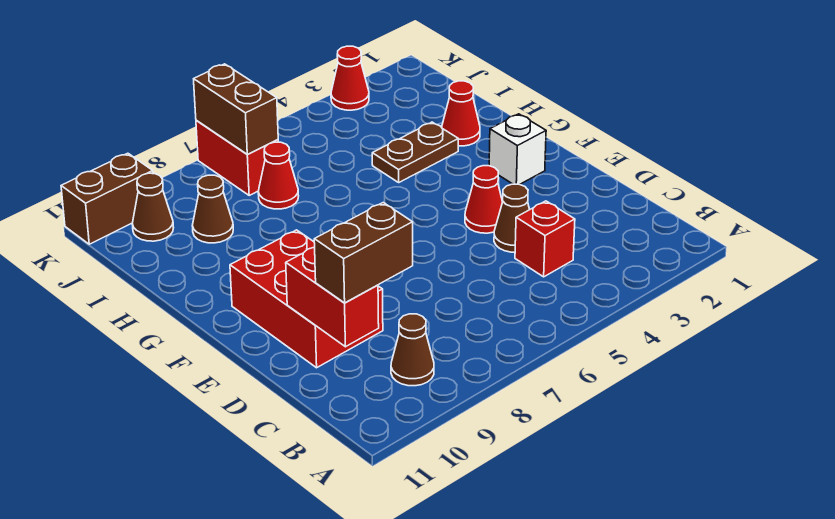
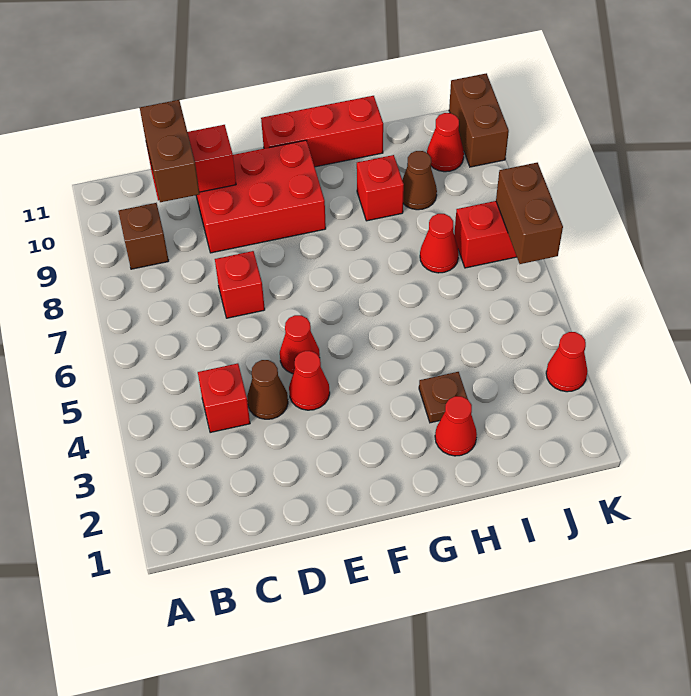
brown 1x1 cone [391,314,434,386] -> brown 1x1 brick [118,203,169,269]
none -> red 1x1 brick [215,251,265,318]
none -> red 1x1 cone [280,315,320,374]
white 1x1 brick [489,114,546,185] -> none
none -> red 1x3 brick [261,96,383,167]
brown 1x2 plate [372,122,458,182] -> brown 1x1 plate [419,372,468,423]
none -> red 1x1 brick [357,155,404,221]
brown 1x2 brick [194,64,278,155] -> brown 1x2 brick turned to [496,163,563,264]
brown 1x1 cone [132,173,174,241] -> red 1x1 cone [427,113,464,172]

